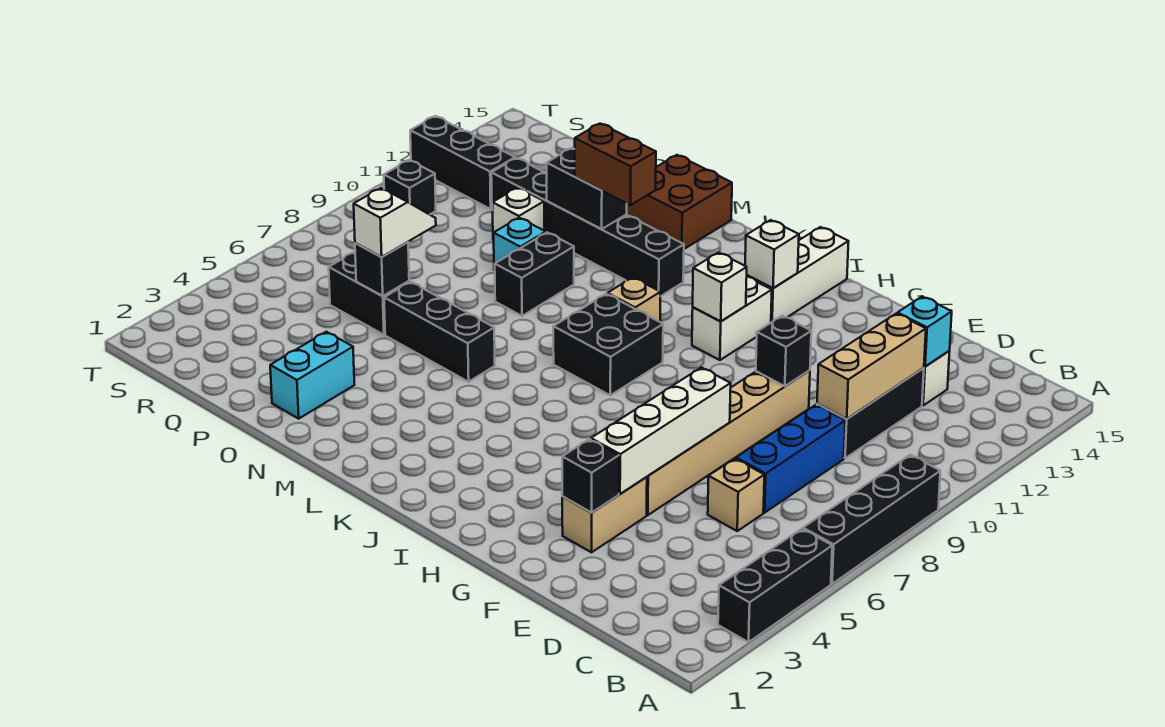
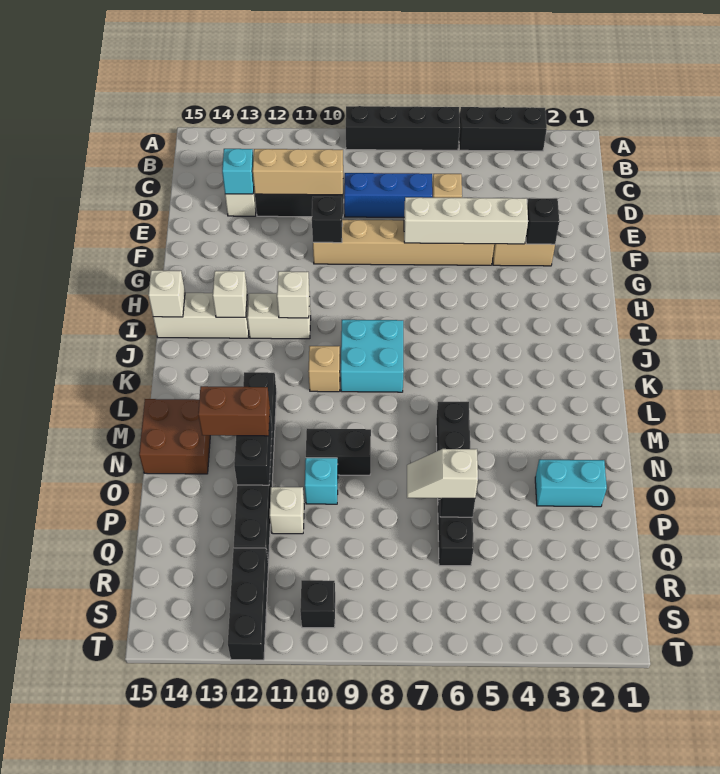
none -> white 1x1 brick [149,270,185,317]
black 2x2 brick [553,294,663,395] -> cyan 2x2 brick [341,320,404,392]
brown 1x2 brick [575,124,656,205] -> brown 1x2 brick turned to [198,386,270,436]

